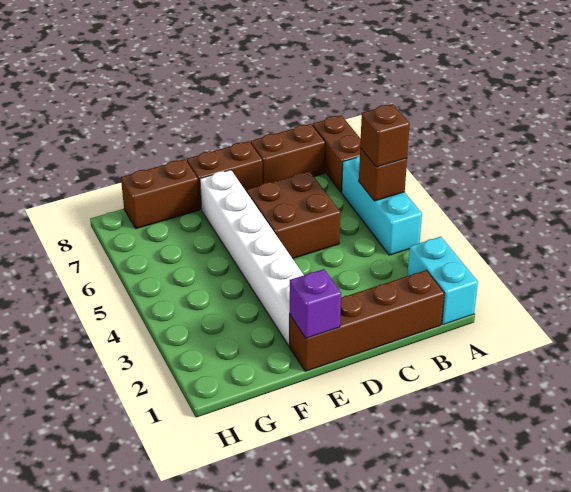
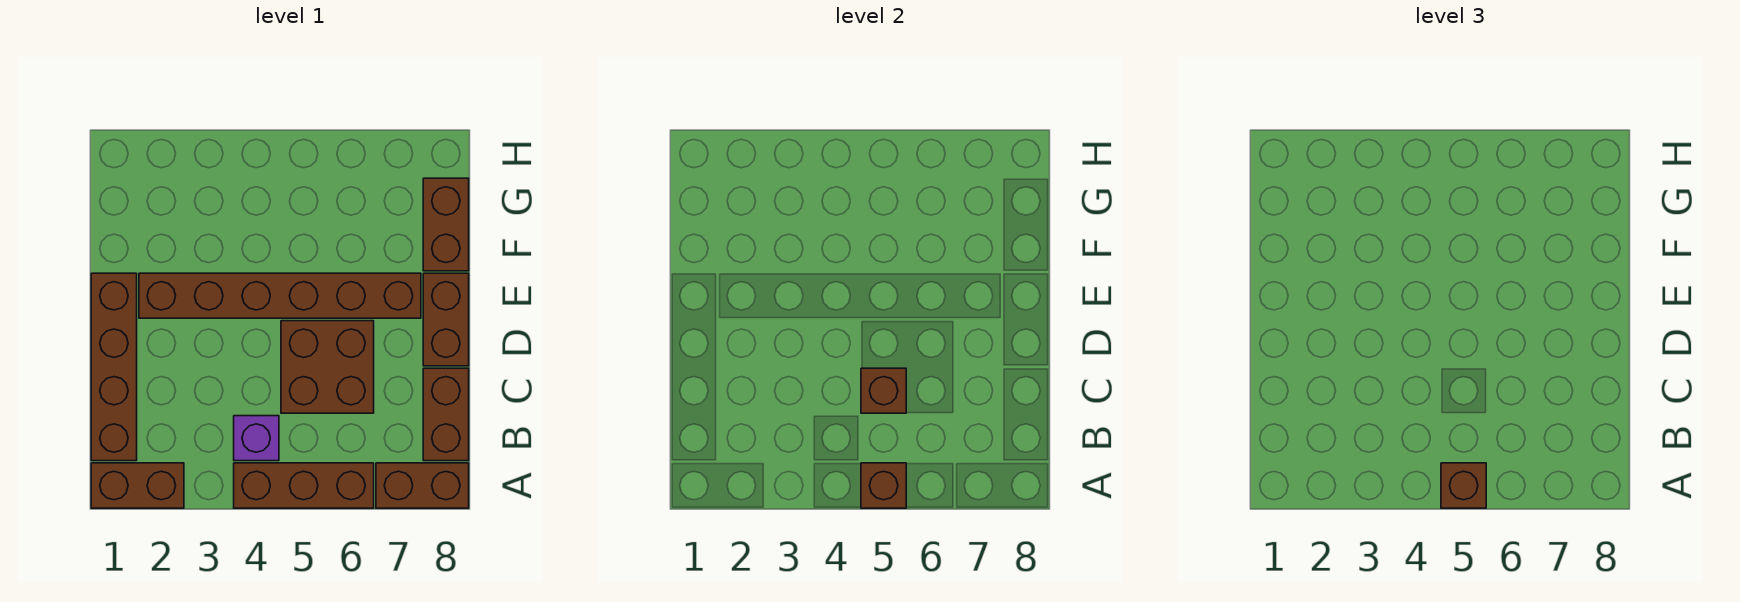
cyan 1x2 brick [407,237,478,325] -> brown 1x2 brick [91,463,184,508]
cyan 1x3 brick [342,156,422,255] -> brown 1x3 brick [234,463,374,508]
none -> brown 1x1 brick [861,368,906,413]
purple 1x1 brick [290,269,341,338] -> purple 1x1 brick moved to [234,416,279,461]
white 1x6 brick [200,170,303,346] -> brown 1x6 brick [139,273,421,318]

